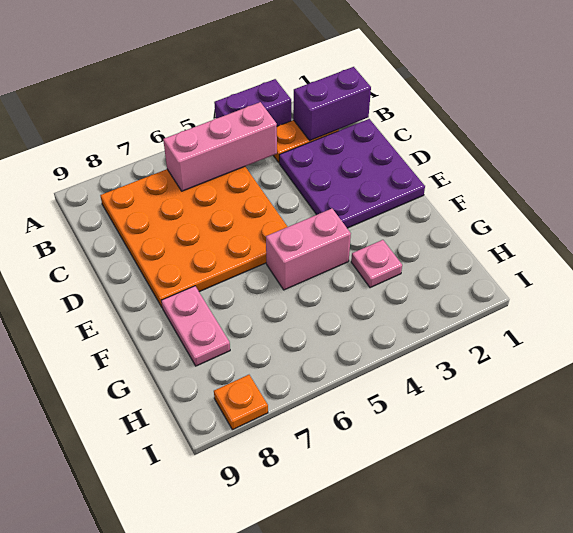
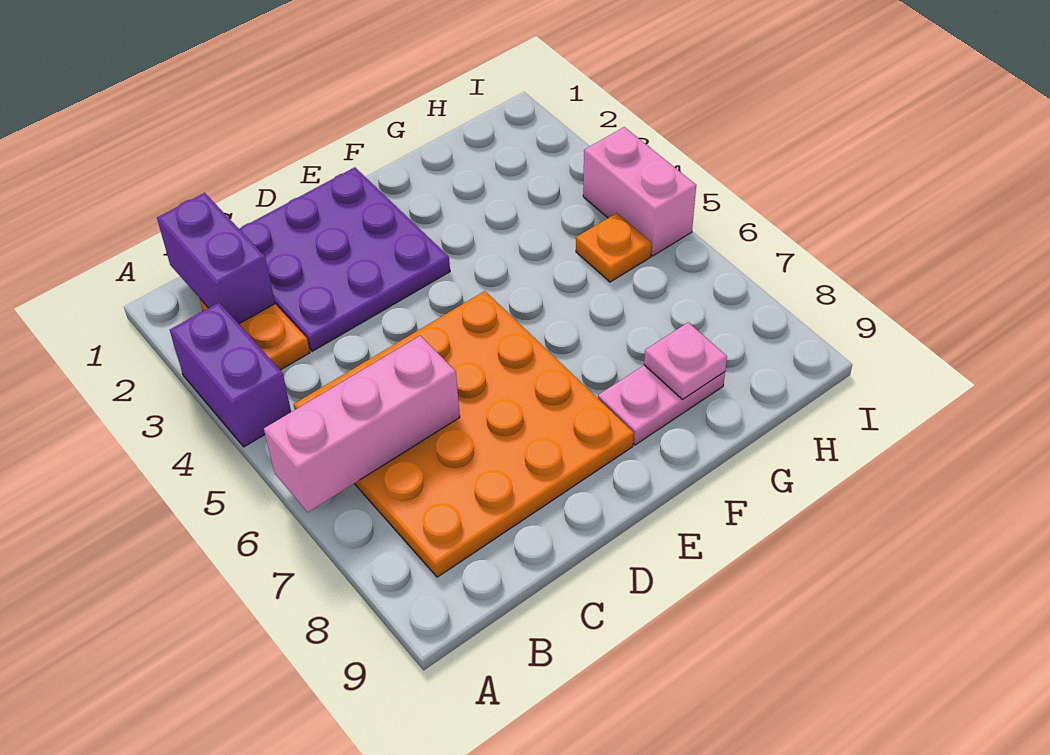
pink 1x3 brick [163,102,277,191] -> pink 1x3 brick turned to [264,336,460,512]
pink 1x2 brick [266,208,351,290] -> pink 1x2 brick moved to [583,127,696,256]
pink 1x1 plate [351,240,402,288] -> pink 1x1 plate moved to [644,322,727,400]
orange 1x1 plate [214,375,268,430] -> orange 1x1 plate moved to [576,213,651,282]

